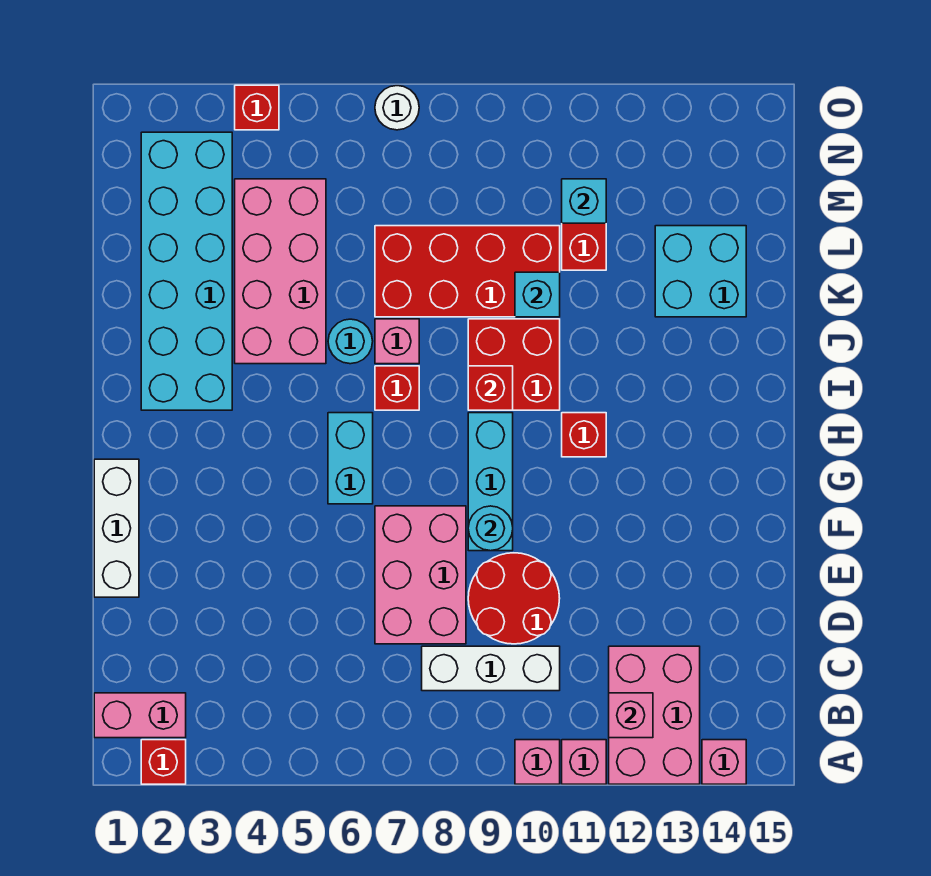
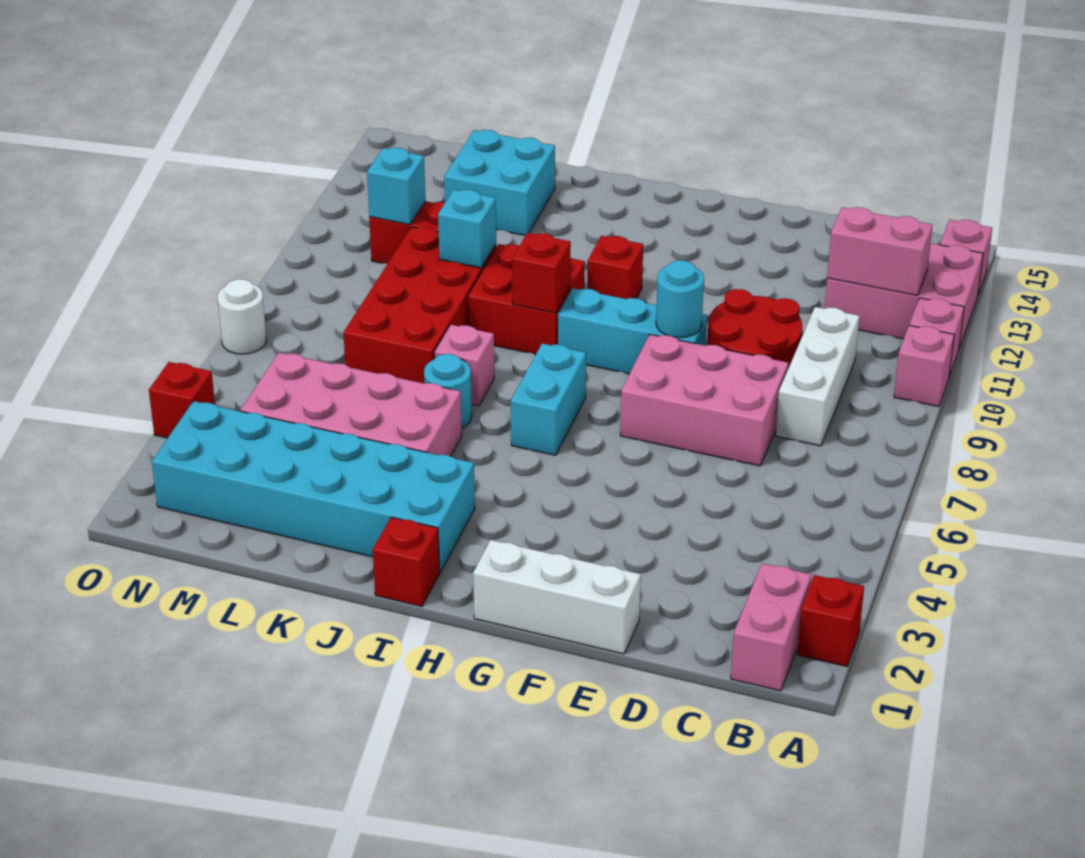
pink 1x1 brick [609,693,653,738] -> pink 1x2 brick [827,207,932,296]
cyan 1x2 brick [328,413,373,504] -> cyan 1x2 brick turned to [511,344,586,455]
red 1x1 brick [375,366,419,410] -> red 1x1 brick moved to [373,517,440,606]

